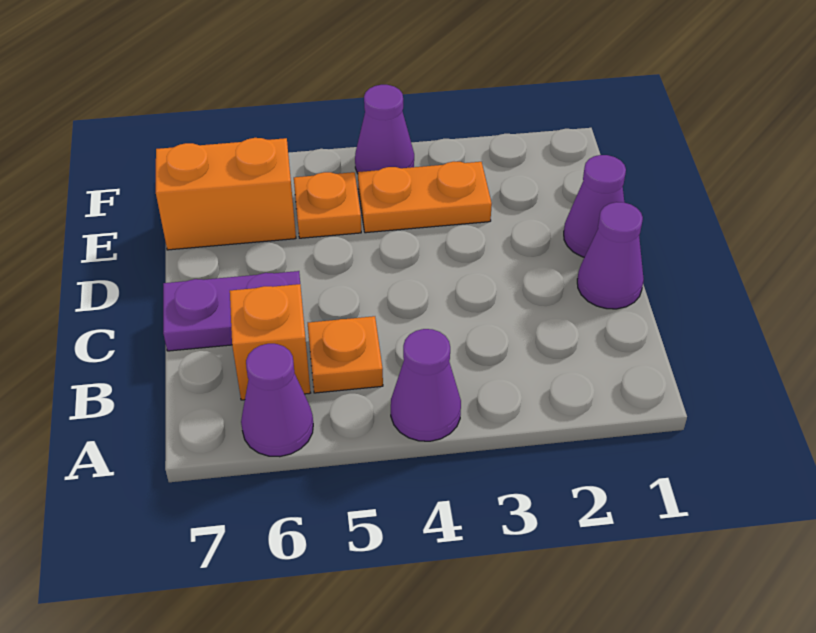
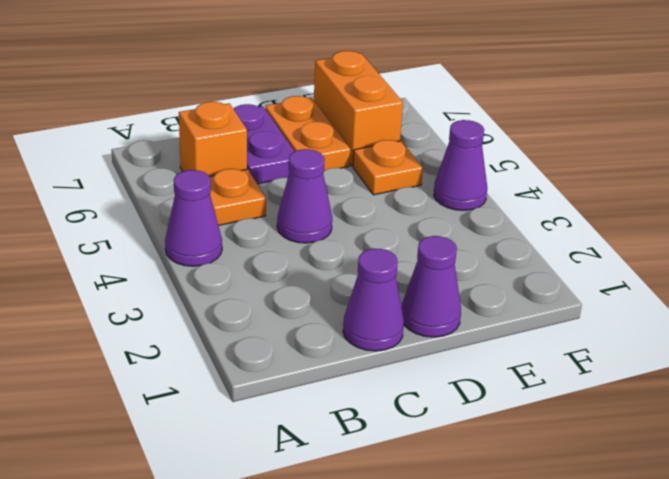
purple 1x1 cone [241,344,313,457] -> purple 1x1 cone moved to [277,149,332,243]
orange 1x2 plate [358,162,492,233] -> orange 1x2 plate moved to [265,96,350,170]

